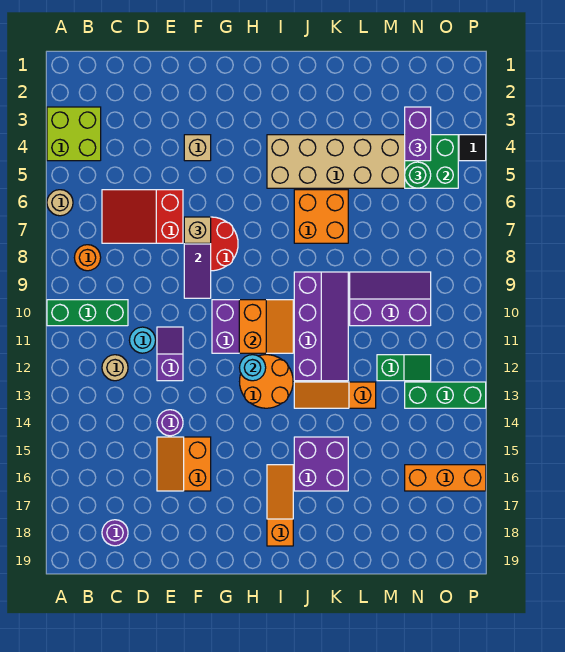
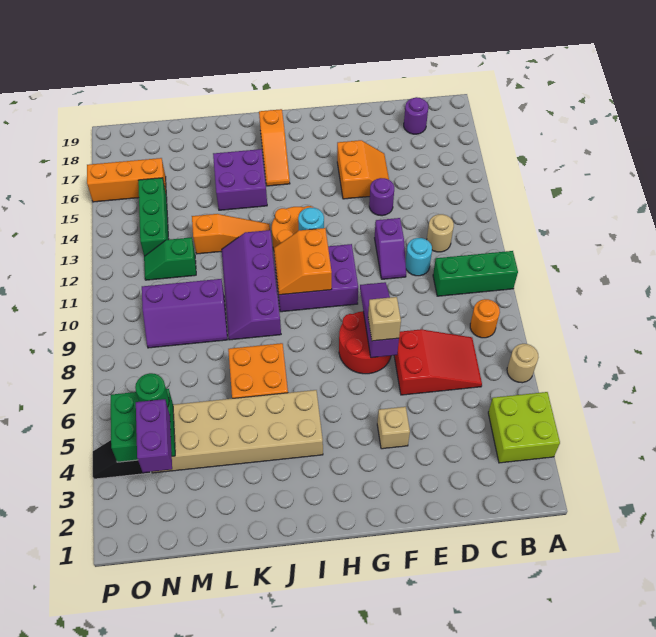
green 1x3 brick [405,382,486,408] -> green 1x3 brick turned to [138,178,169,256]

